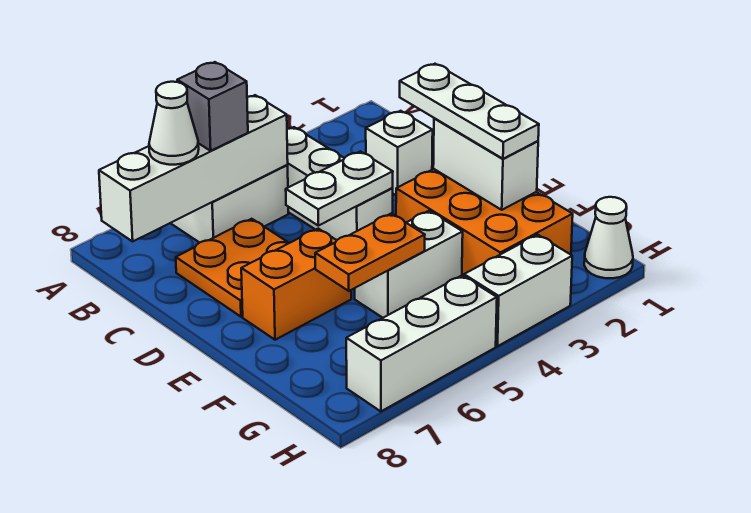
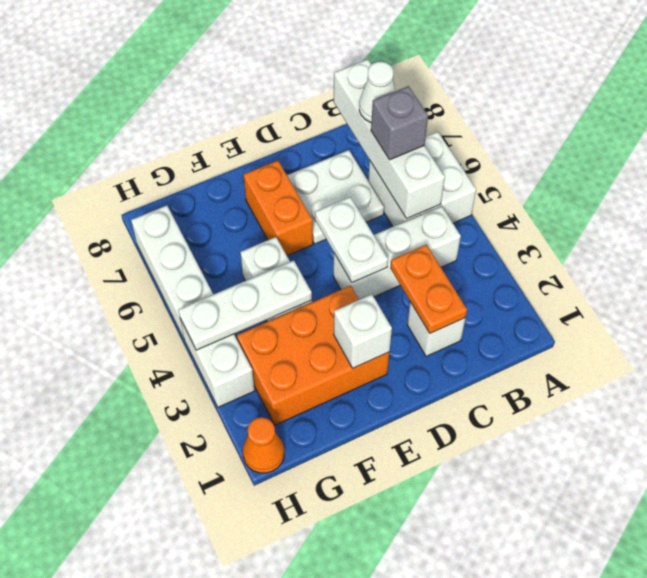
orange 2x2 plate [176,219,289,317] -> white 2x2 plate [287,150,384,244]
white 1x3 plate [400,64,539,159] -> white 1x3 plate moved to [178,261,312,350]
white 1x2 brick [433,118,538,210] -> white 1x1 brick [334,294,392,368]
orange 1x2 plate [315,214,425,291] -> orange 1x2 plate moved to [390,245,467,333]
white 1x1 cone [584,197,633,278] -> orange 1x1 cone [243,417,284,473]

